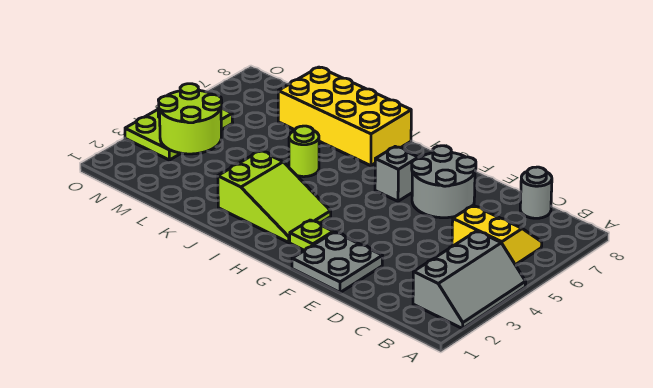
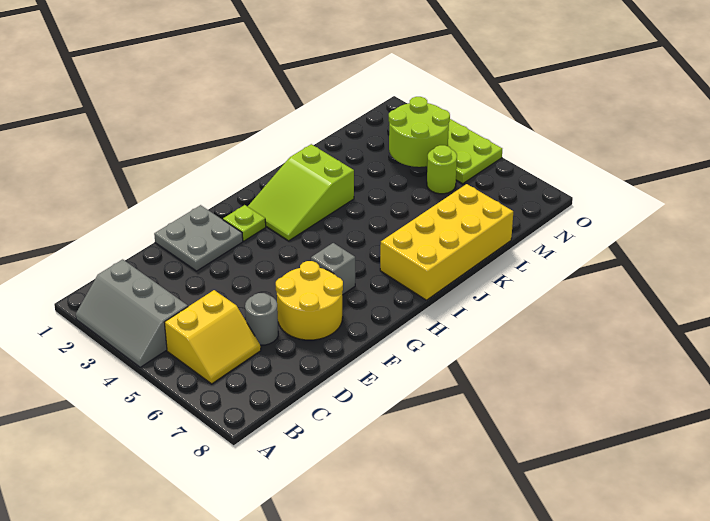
grey 1x1 round brick [520,167,552,218] -> grey 1x1 round brick moved to [245,293,278,345]
grey 2x2 round brick [412,146,476,218] -> yellow 2x2 round brick [276,261,343,340]
lime 1x1 round brick [289,126,319,177] -> lime 1x1 round brick moved to [427,145,457,194]

